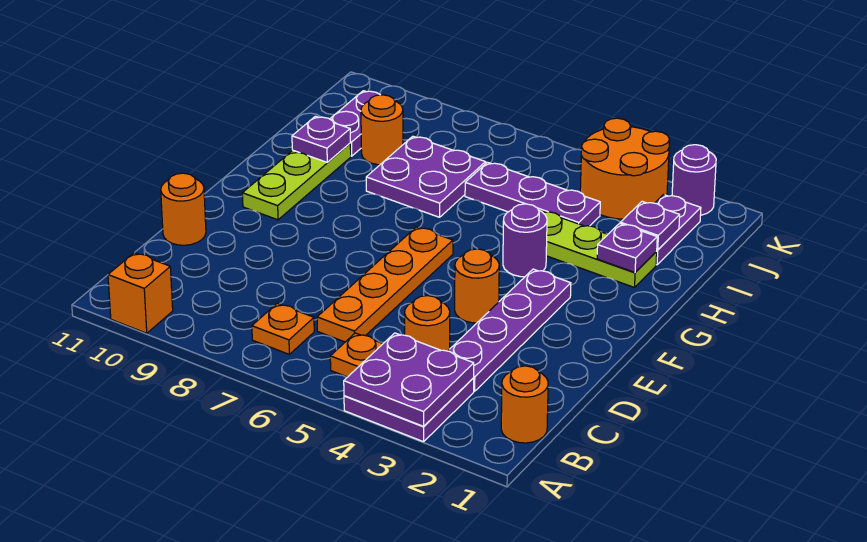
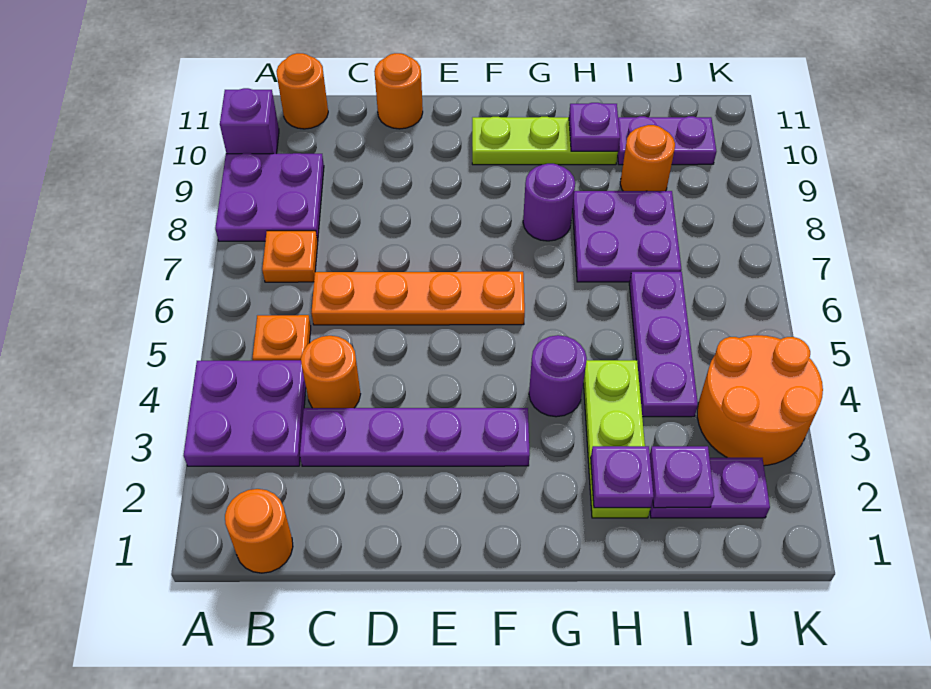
purple 2x2 plate [344,333,474,426] -> purple 2x2 plate moved to [215,153,324,241]
orange 1x1 brick [108,253,173,333] -> purple 1x1 brick [220,88,279,154]
orange 1x1 round brick [455,249,499,323] -> orange 1x1 round brick moved to [276,53,328,129]
purple 1x1 round brick [672,145,716,215] -> purple 1x1 round brick moved to [523,164,575,241]

